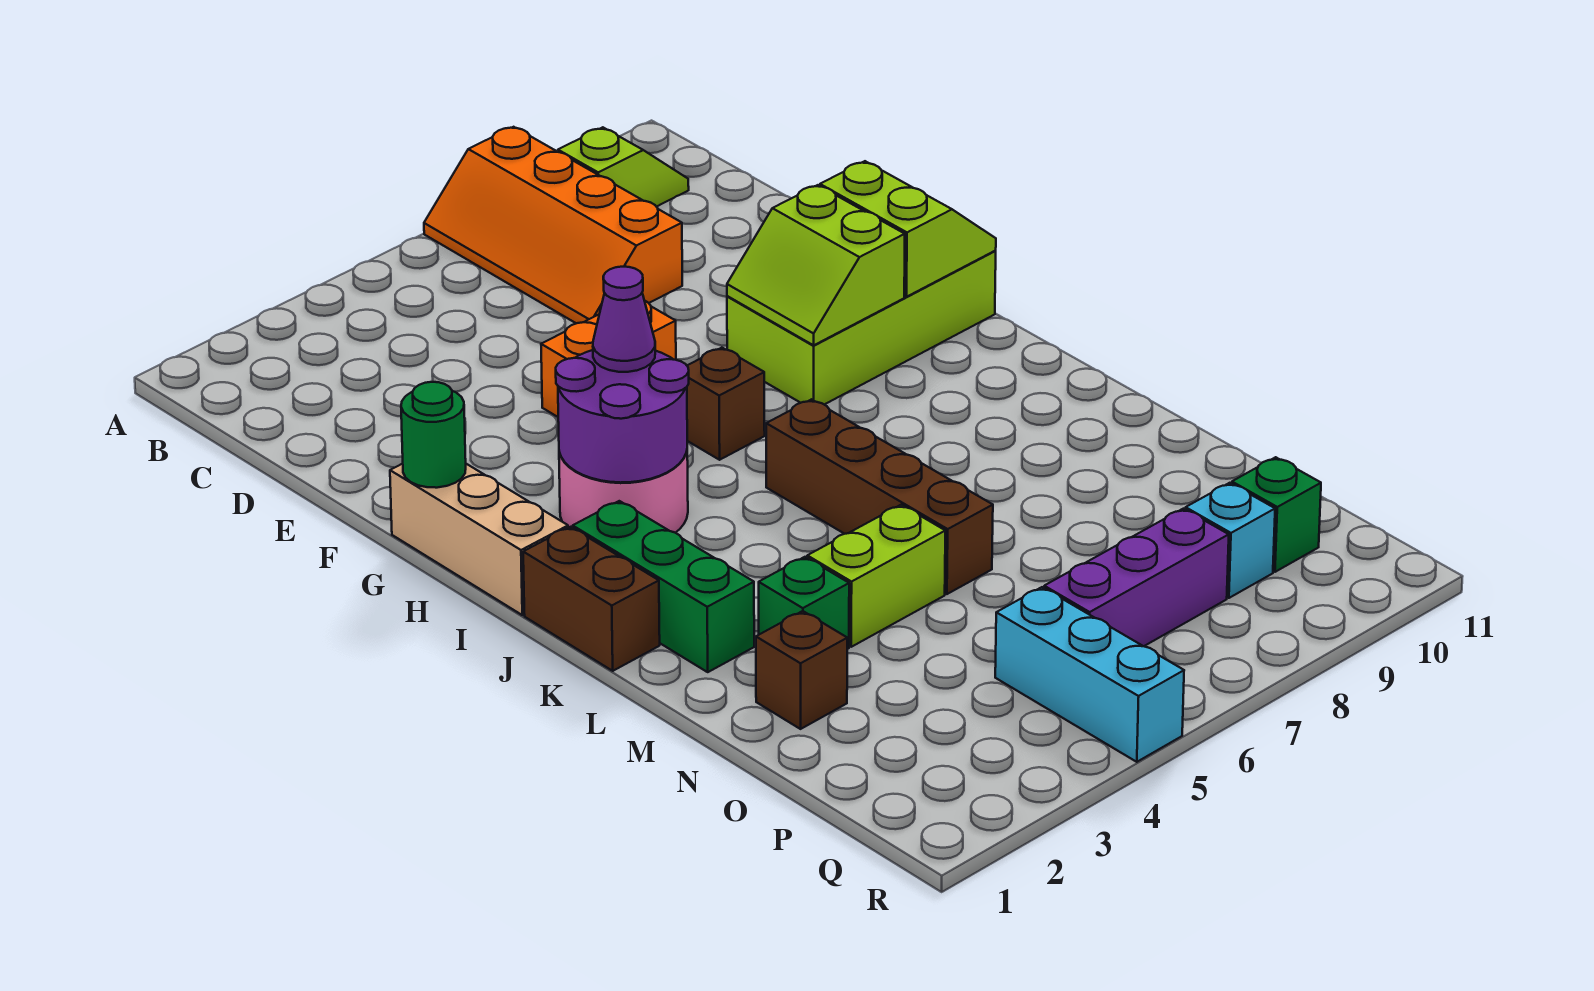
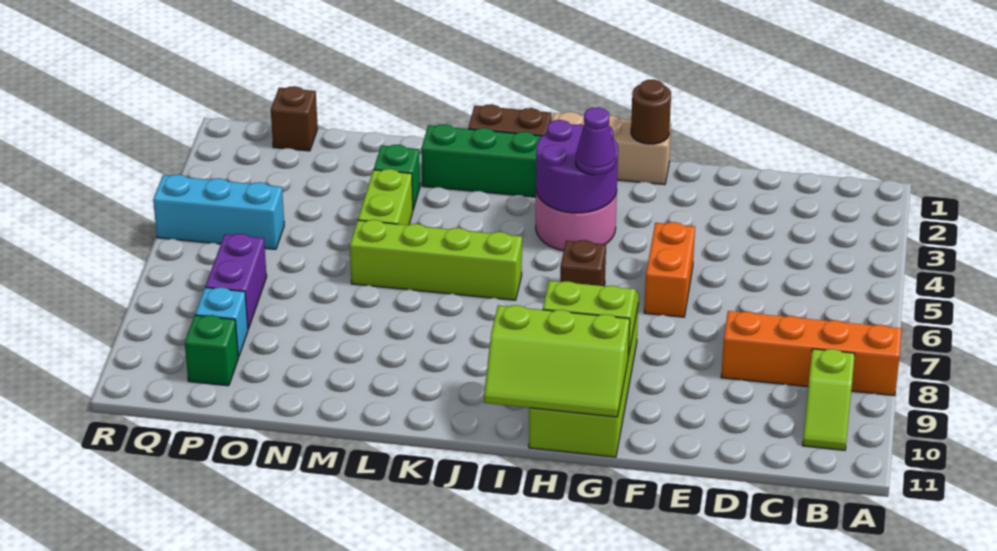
green 1x1 round brick [401,382,466,488] -> brown 1x1 round brick [631,79,671,144]
lime 2x2 slope [820,161,996,297] -> lime 2x3 slope [484,305,630,417]
brown 1x4 brick [766,399,993,594] -> lime 1x4 brick [350,220,522,300]
brown 1x1 brick [756,611,847,729] -> brown 1x1 brick moved to [271,86,318,151]
purple 1x3 brick [1044,509,1229,646] -> purple 1x2 brick [205,234,267,329]

